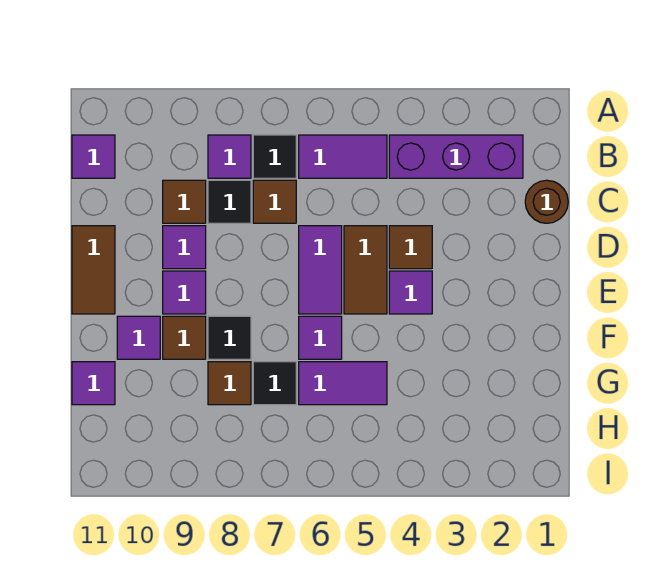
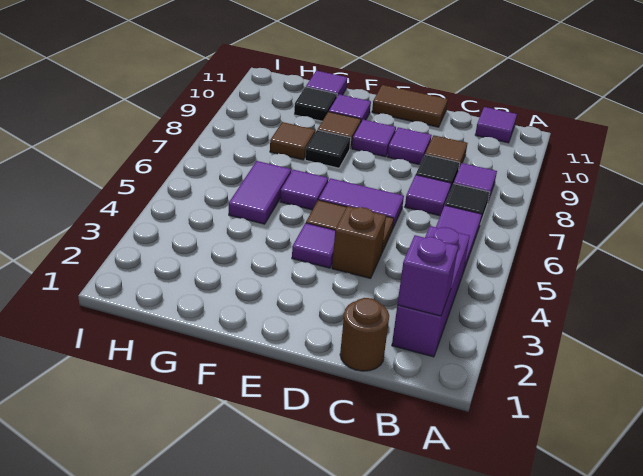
none -> purple 1x1 brick [397,235,458,316]
brown 1x1 tile [253,180,296,223] -> purple 1x1 tile [405,175,451,216]
brown 1x1 tile [389,226,432,269] -> brown 1x1 brick [332,206,386,278]
black 1x1 tile [253,362,296,405] -> black 1x1 tile moved to [294,87,337,121]

